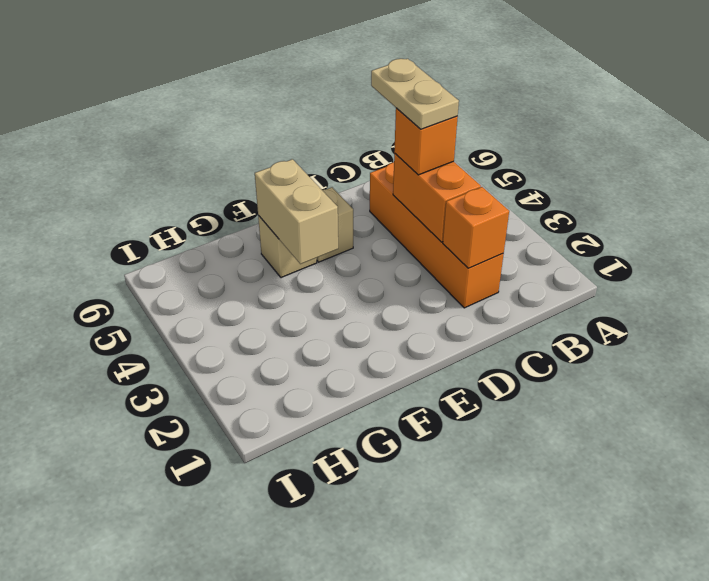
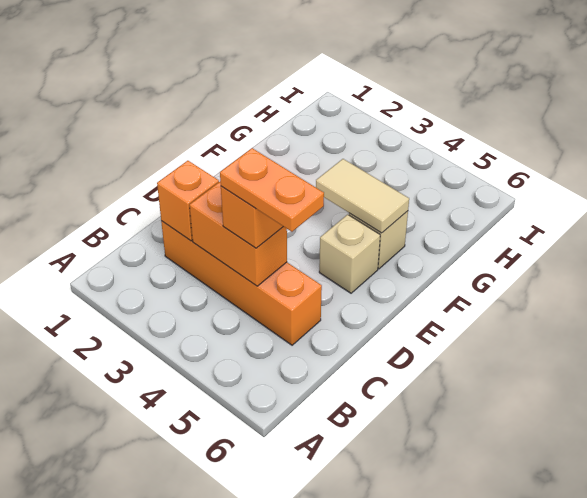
tan 1x2 plate [371,59,459,129] -> orange 1x2 plate [220,148,324,232]
tan 1x2 brick [255,159,338,264] -> tan 1x2 tile [316,159,409,233]

